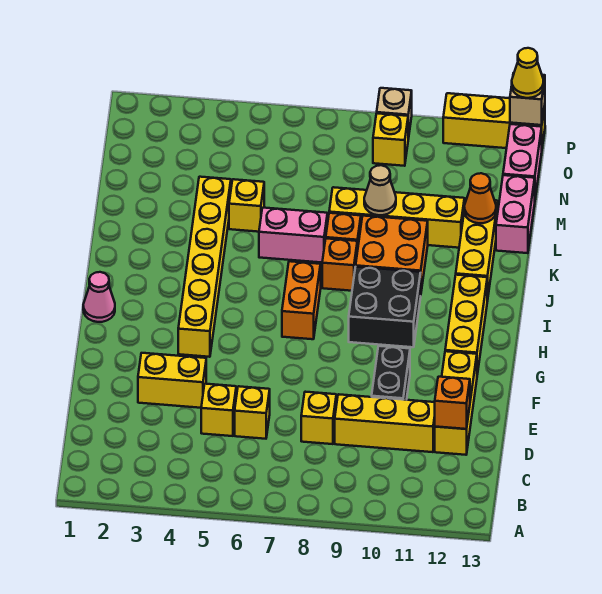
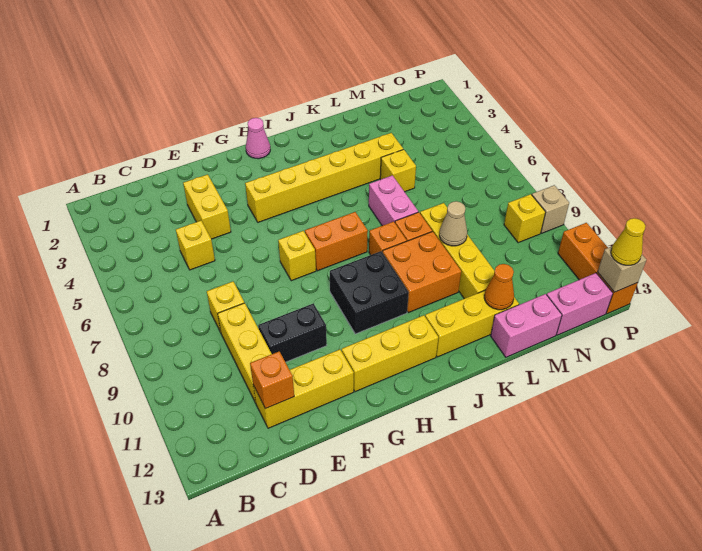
yellow 1x1 brick [235,386,270,439] -> yellow 1x1 brick moved to [278,231,316,281]
yellow 1x3 brick [443,93,545,148] -> orange 1x3 brick [558,223,638,314]

